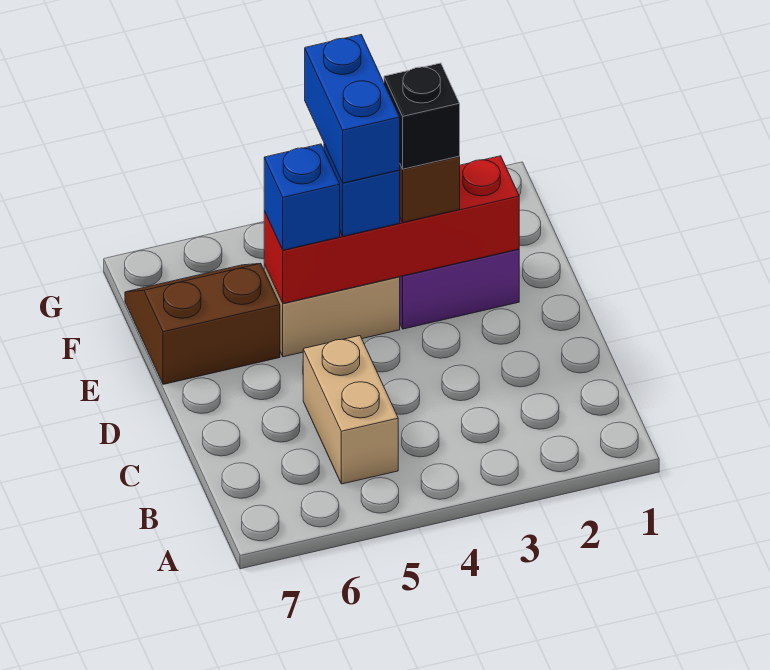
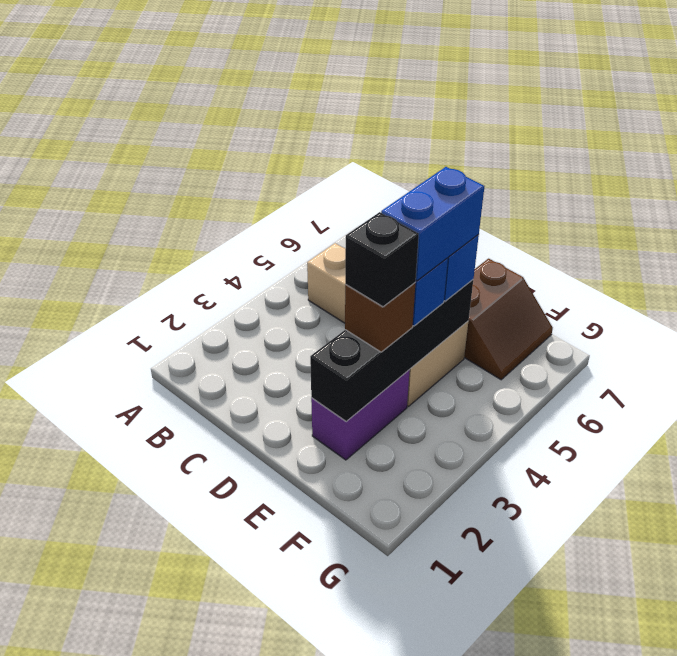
red 1x4 brick [264,156,519,303] -> black 1x4 brick [310,280,473,421]
blue 1x2 brick [305,35,400,183] -> blue 1x2 brick turned to [381,167,484,281]

